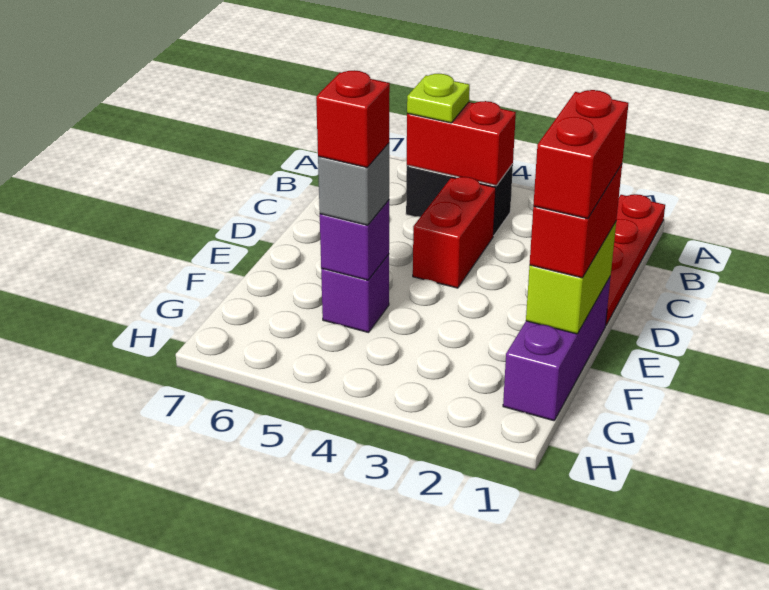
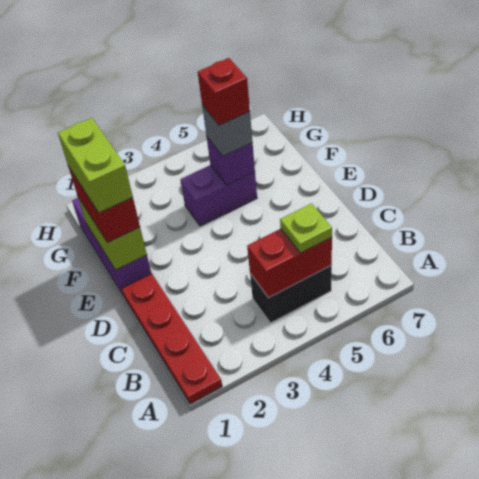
red 1x2 brick [413,177,496,288] -> none
red 1x2 brick [533,90,628,219] -> lime 1x2 brick [58,118,133,213]
purple 1x1 brick [321,254,389,333] -> purple 1x2 brick [180,165,257,226]

